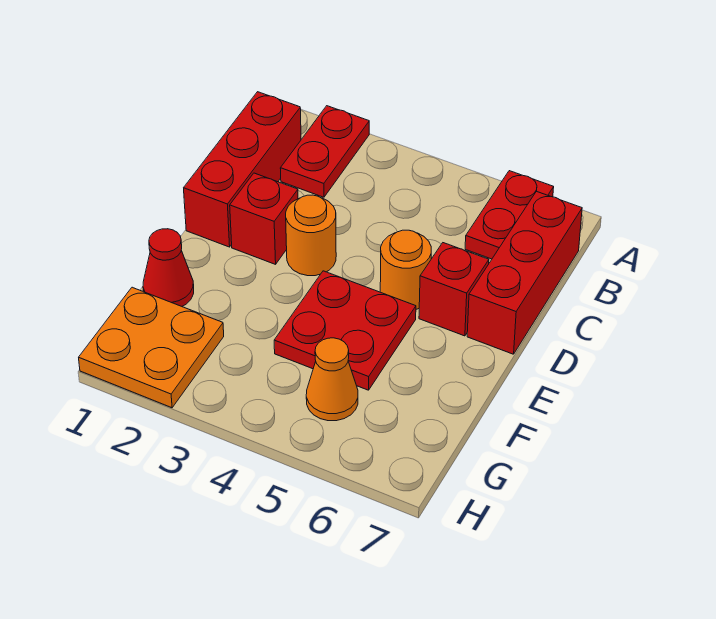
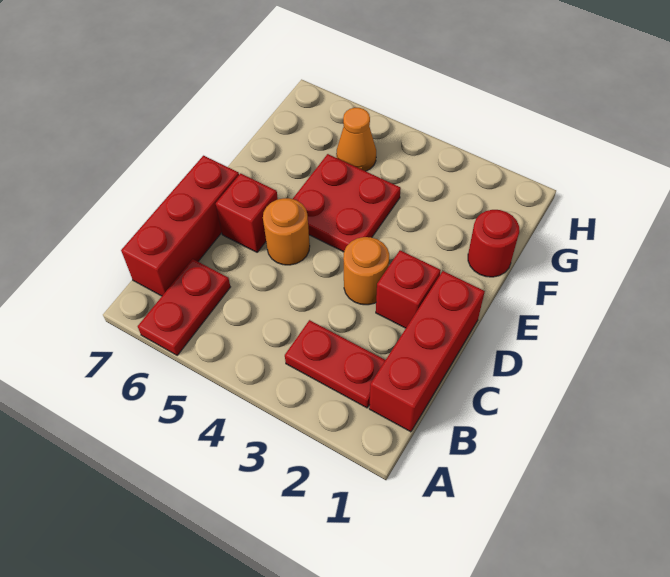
red 1x2 plate [280,106,369,197] -> red 1x2 plate turned to [285,320,385,408]
red 1x1 cone [143,229,194,306] -> red 1x1 round brick [468,210,519,277]
orange 2x2 plate [79,287,224,408] -> none

